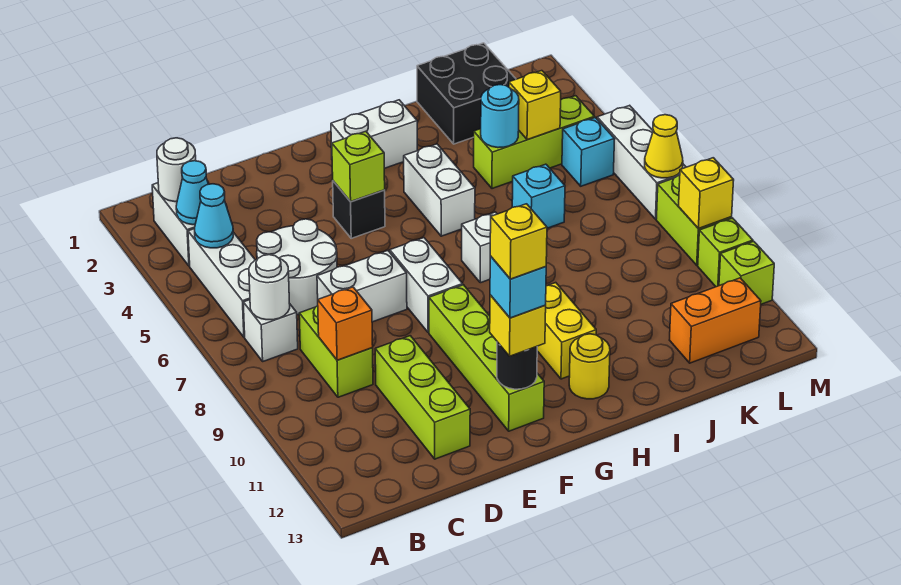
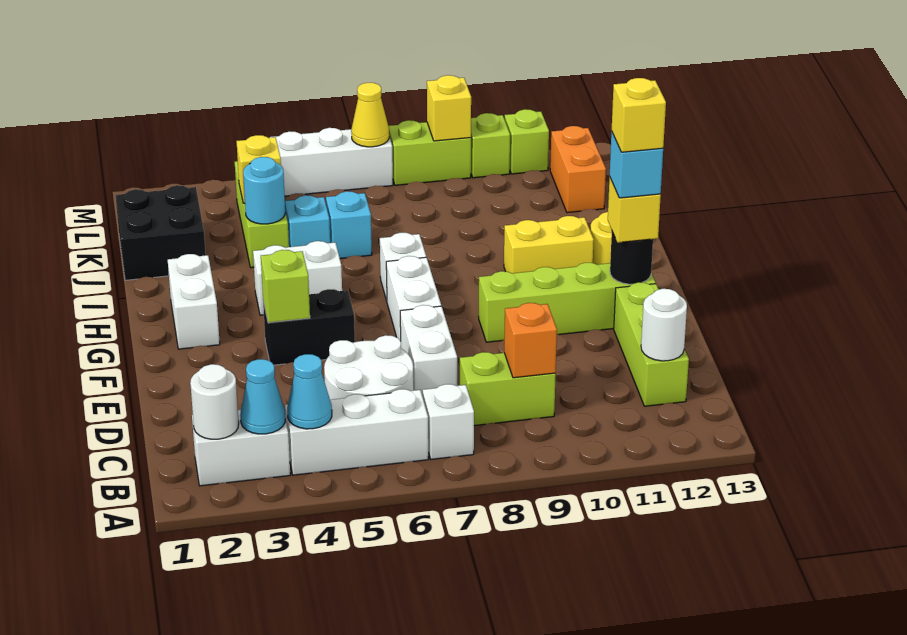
white 1x1 round brick [249,255,290,320] -> white 1x1 round brick moved to [641,289,687,361]
lime 1x3 brick [375,336,470,459] -> lime 1x3 brick turned to [614,282,689,406]
black 1x1 brick [333,181,385,238] -> black 1x2 brick [263,289,355,365]
white 1x2 brick [390,238,463,333] -> white 1x2 brick turned to [386,256,441,341]
cyan 1x1 brick [562,118,615,186] -> cyan 1x1 brick moved to [285,195,330,247]

